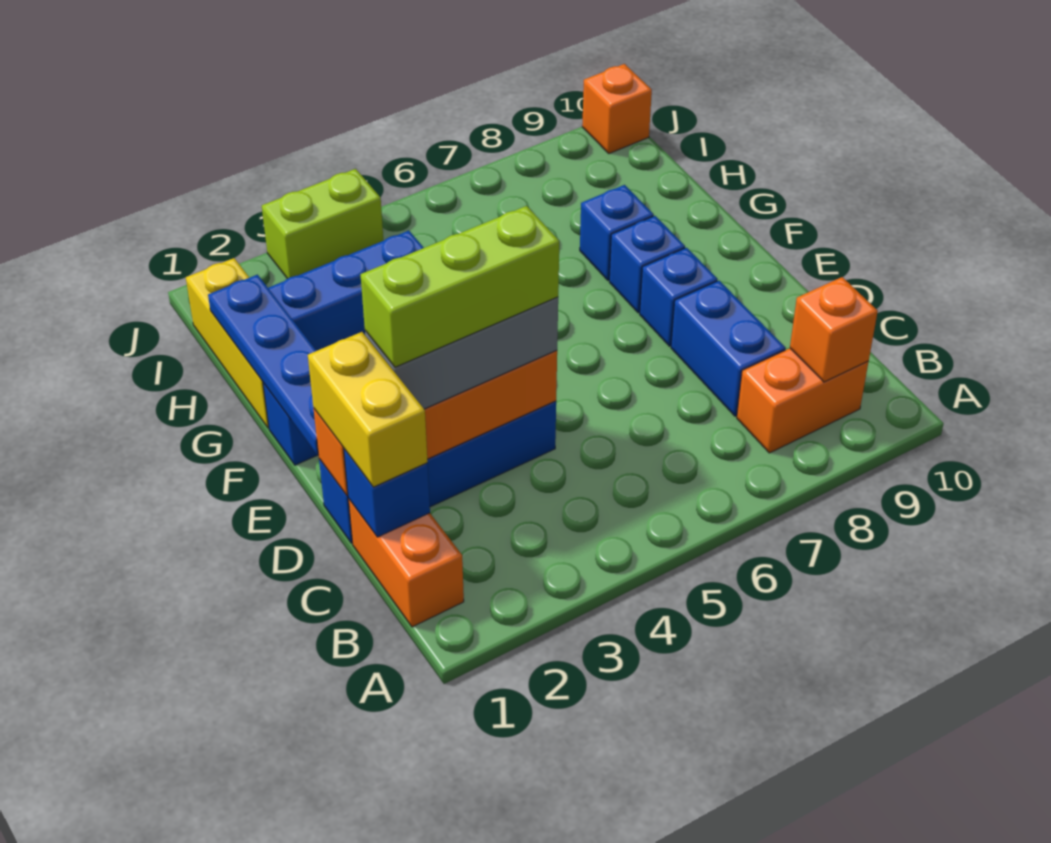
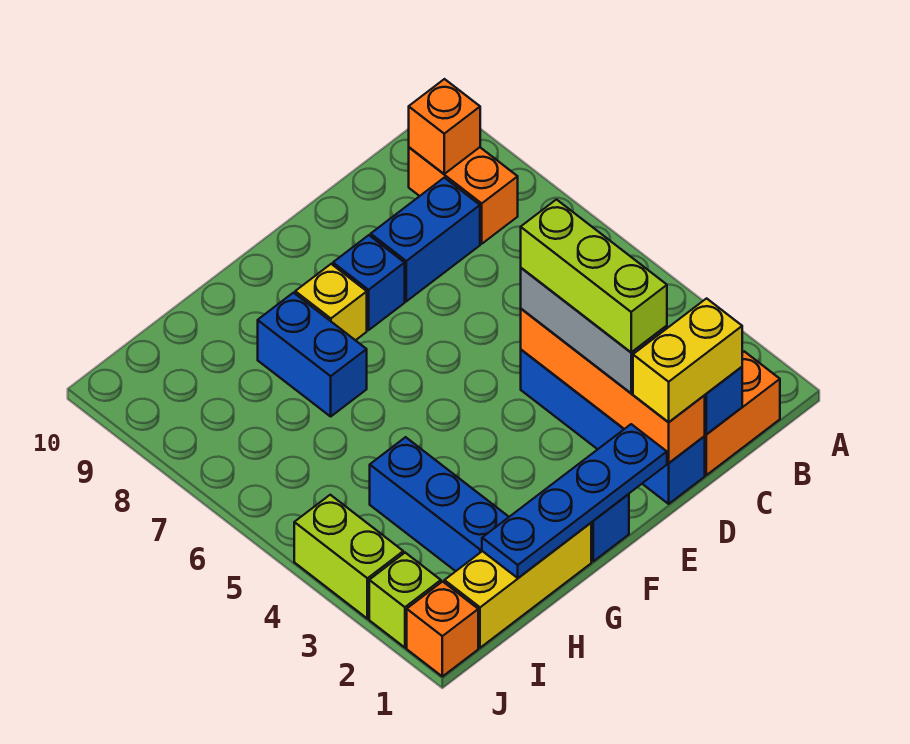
blue 1x1 brick [609,216,685,313] -> yellow 1x1 brick [295,264,367,340]
blue 1x1 brick [580,185,654,280] -> blue 1x2 brick [258,293,367,416]
none -> lime 1x1 brick [369,553,441,648]
orange 1x1 brick [582,64,652,153] -> orange 1x1 brick moved to [407,582,478,676]

